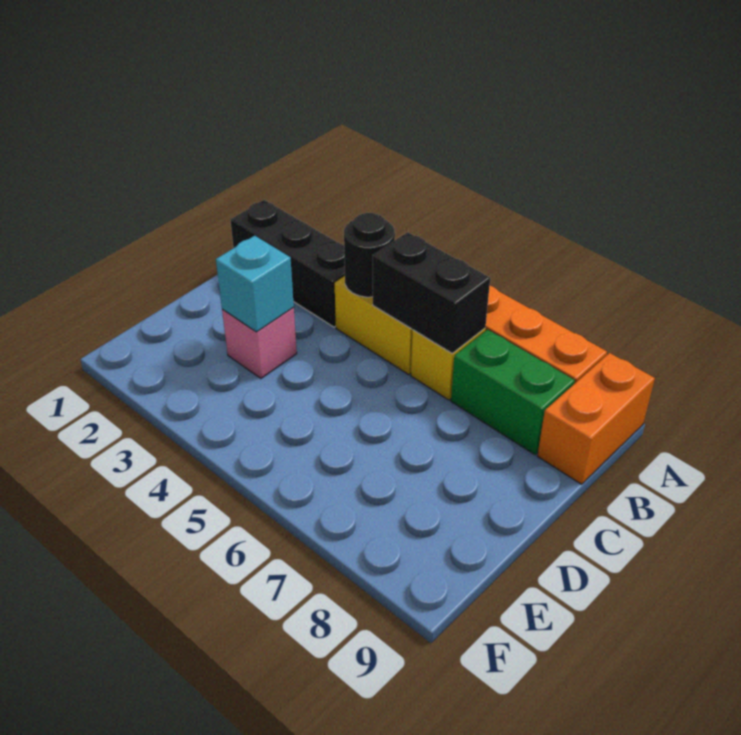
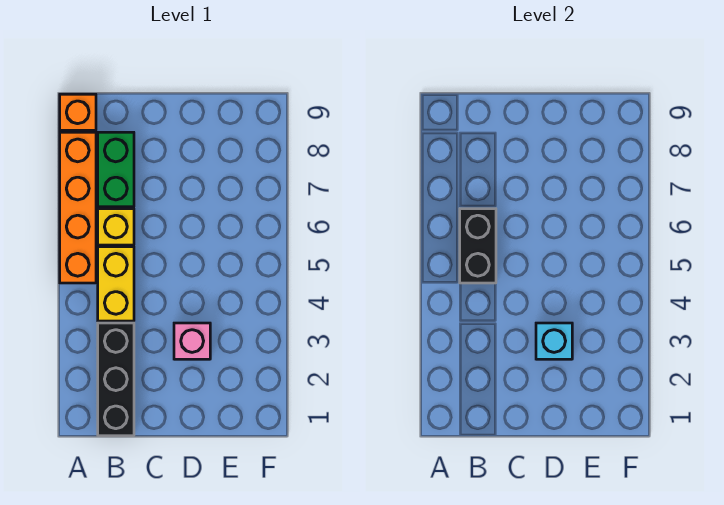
orange 1x2 brick [537,353,655,484] -> orange 1x1 brick [60,94,96,130]
black 1x1 round brick [344,213,395,297] -> none

